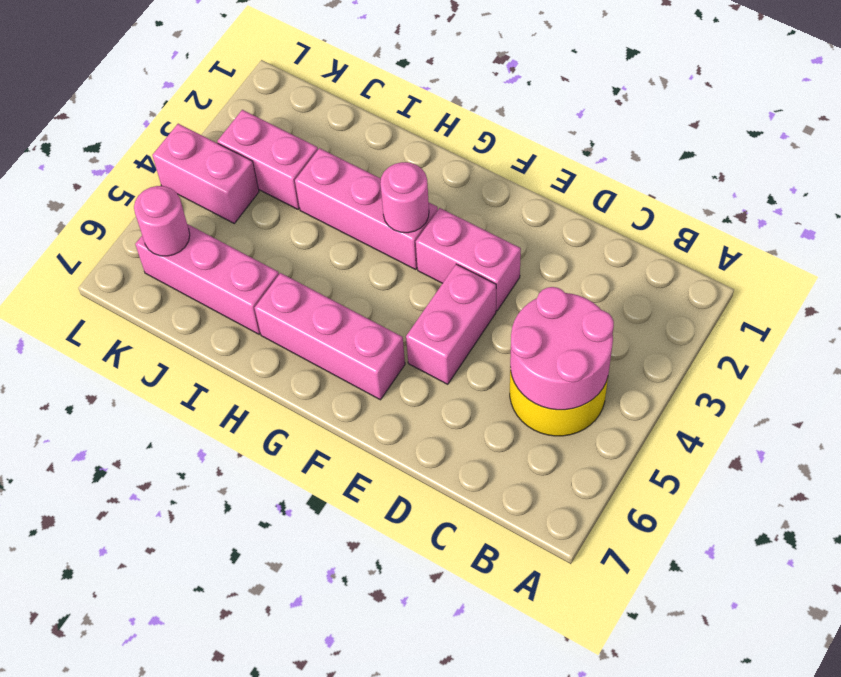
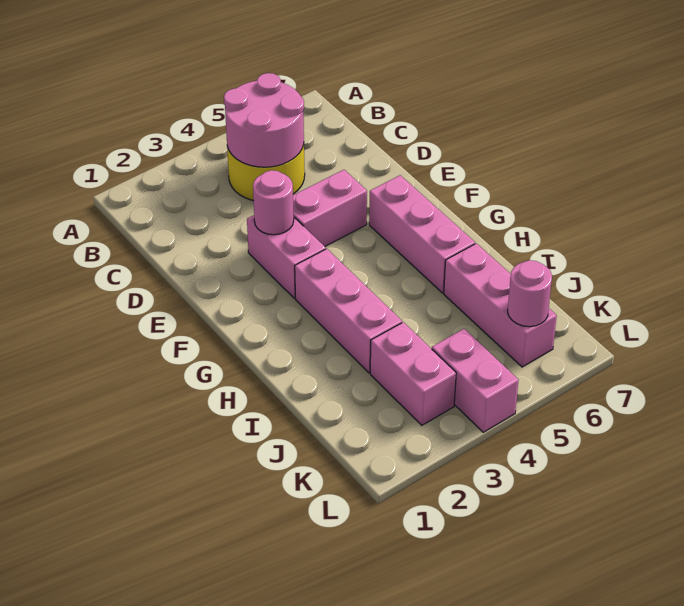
pink 1x1 round brick [380,162,429,233] -> pink 1x1 round brick moved to [253,170,294,235]

